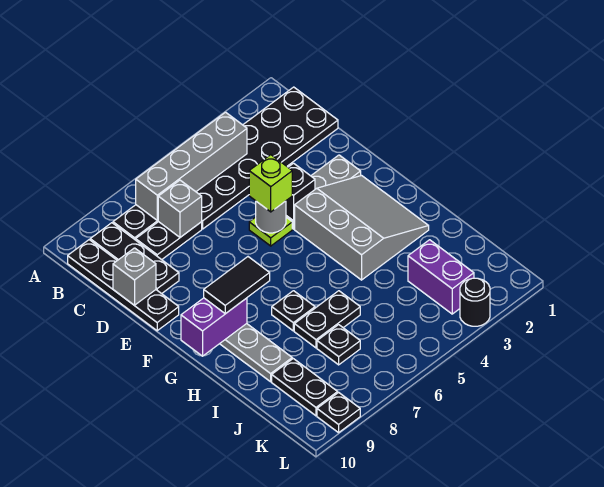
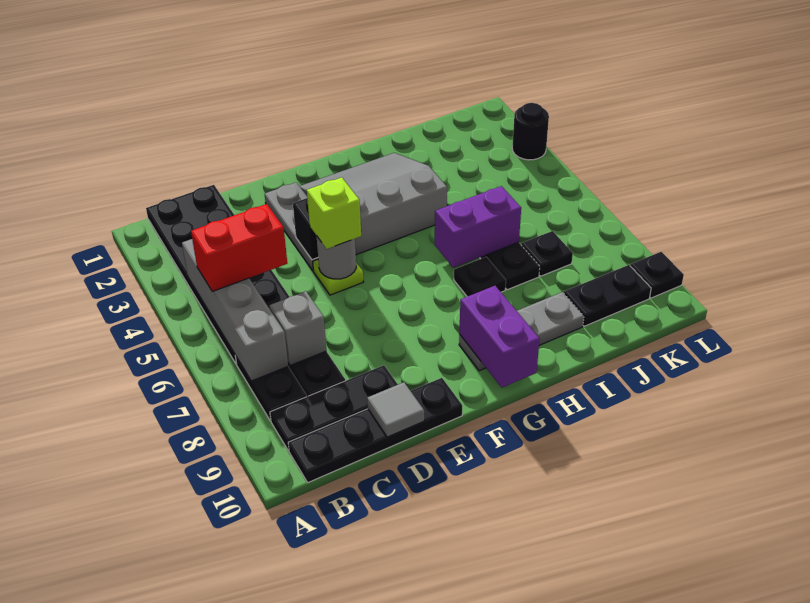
none -> red 1x2 brick [191,204,287,291]
grey 1x1 brick [113,248,156,305] -> grey 1x1 tile [367,382,424,437]
black 1x2 tile [204,257,270,314] -> none
purple 1x2 brick [408,240,474,314] -> purple 1x2 brick moved to [435,186,521,268]

